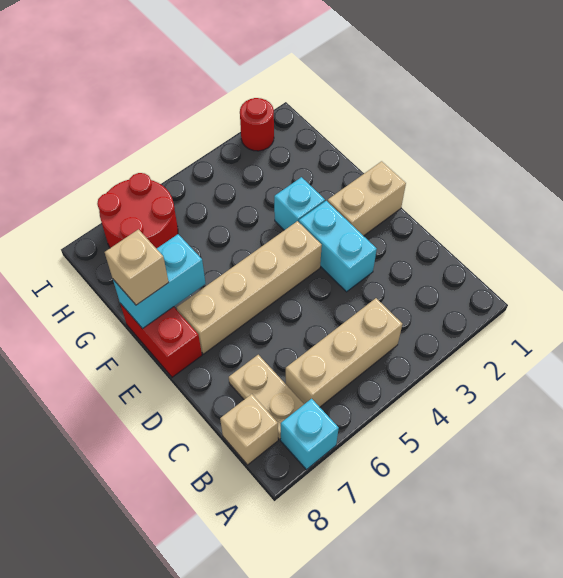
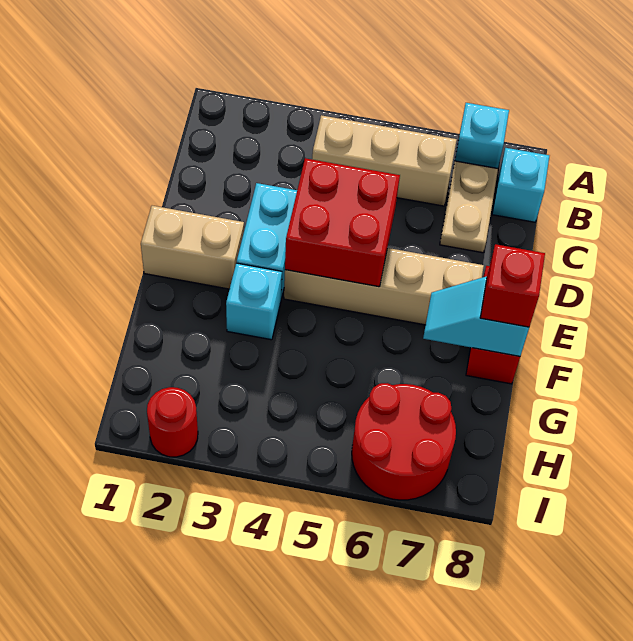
tan 1x1 brick [220,394,278,465] -> cyan 1x1 brick [492,148,549,222]
none -> red 2x2 brick [285,158,400,287]
cyan 1x2 brick [113,234,206,329] -> cyan 1x2 slope [423,277,529,356]
tan 1x1 brick [105,229,169,305] -> red 1x1 brick [480,244,545,327]

